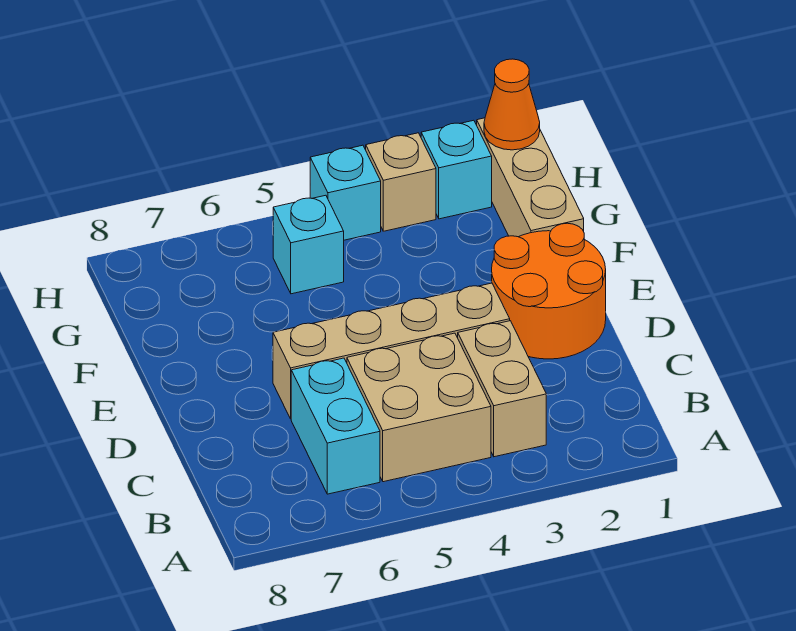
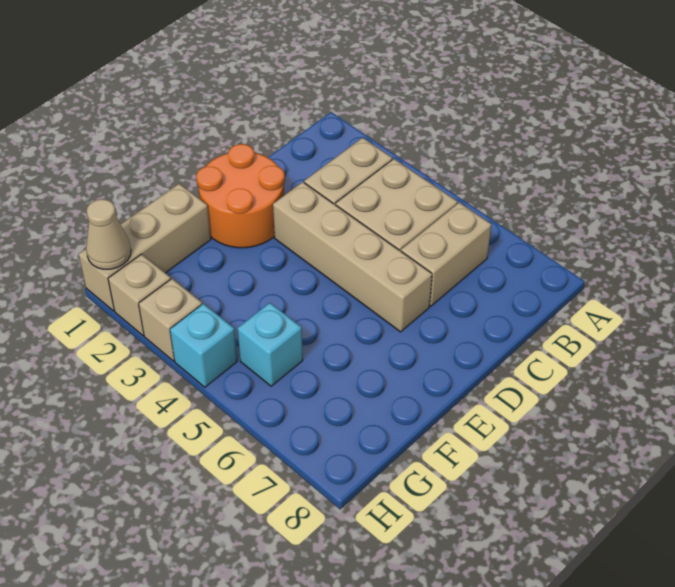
cyan 1x2 brick [291,358,380,494] -> tan 1x2 brick [401,203,492,306]
orange 1x1 cone [484,59,540,150] -> tan 1x1 cone [86,199,131,269]
cyan 1x1 brick [421,120,492,219] -> tan 1x1 brick [108,254,171,336]

